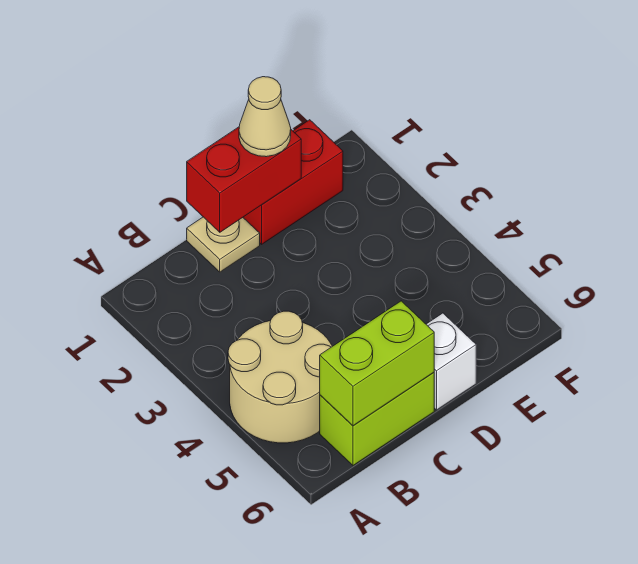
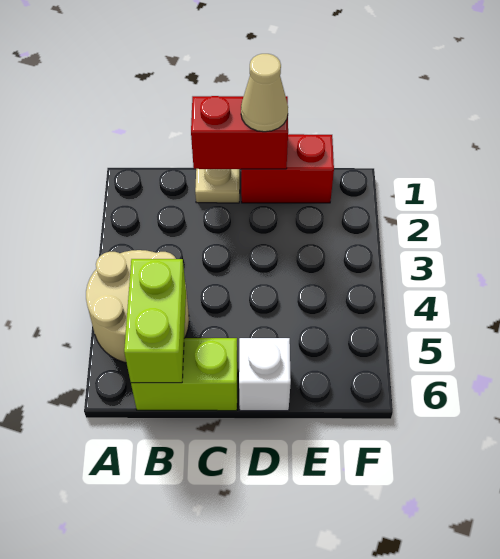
lime 1x2 brick [320,301,434,426] -> lime 1x2 brick turned to [124,259,186,383]

